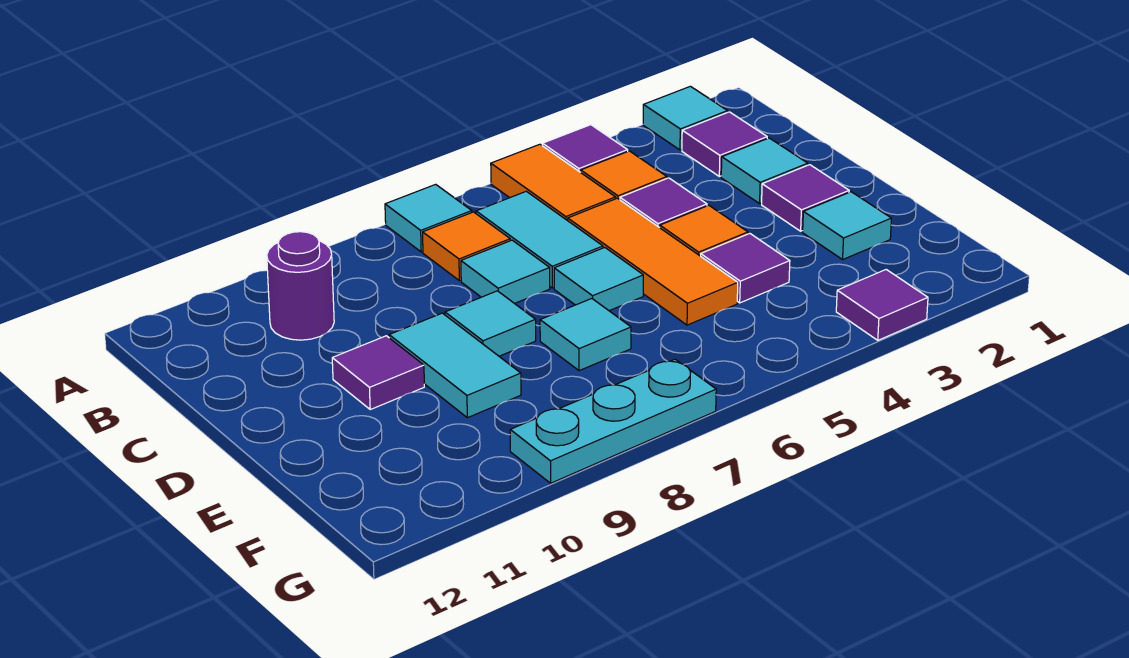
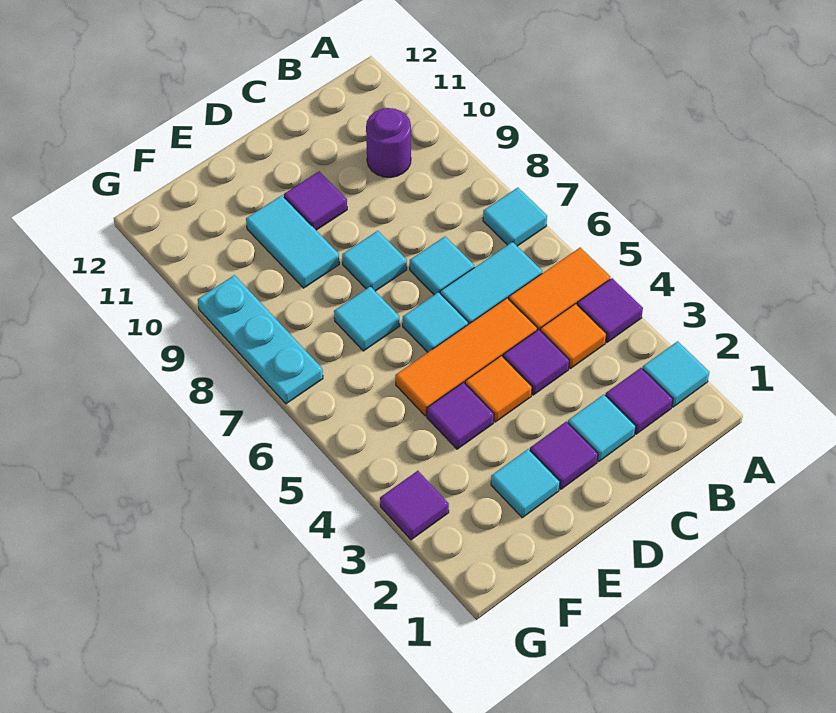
orange 1x1 tile [423,212,510,281] -> none
cyan 1x2 tile [389,313,521,418] -> cyan 1x2 tile turned to [246,195,339,288]

